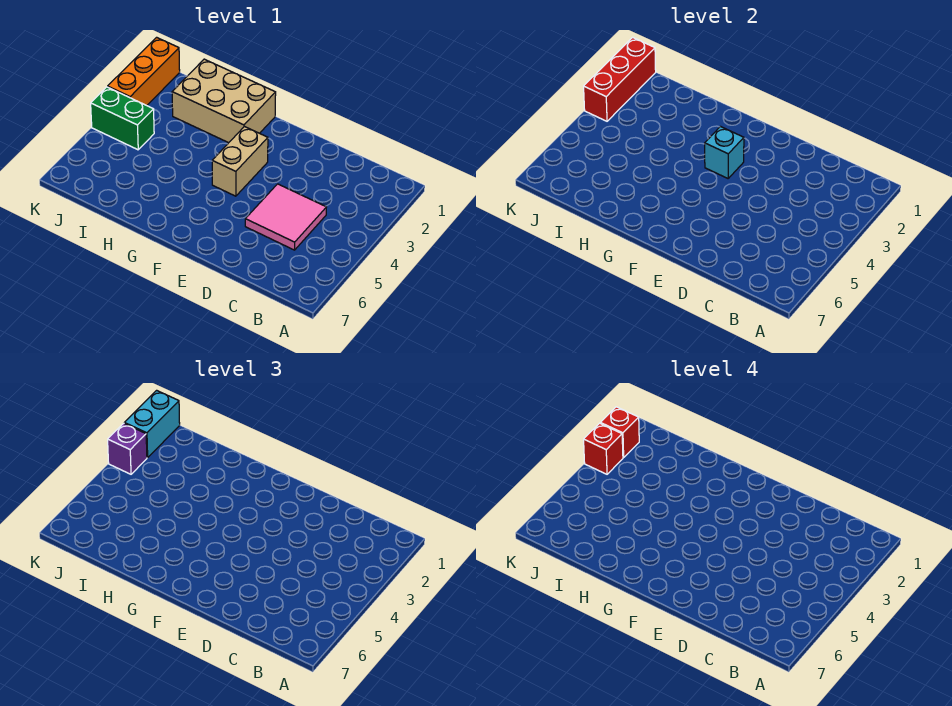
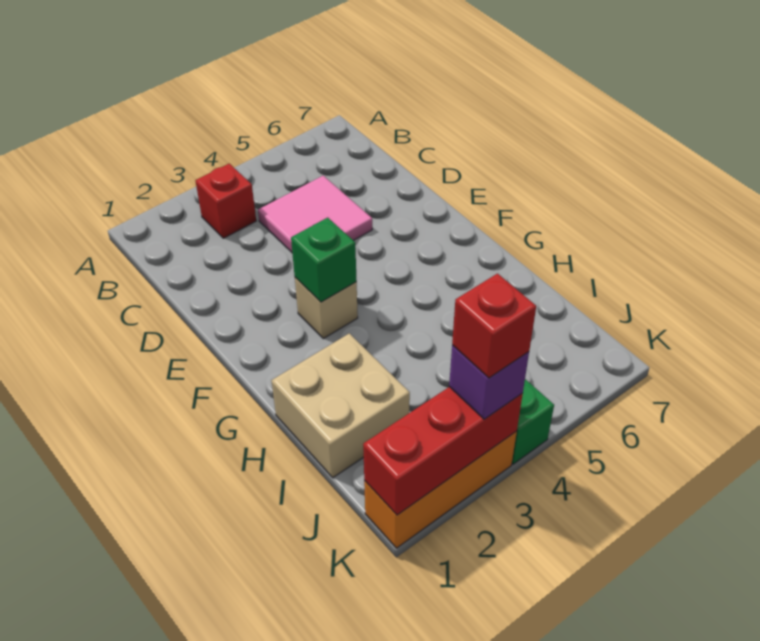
tan 1x2 brick [212,127,268,196] -> tan 1x1 brick [295,278,358,339]
cyan 1x1 brick [705,127,744,178] -> green 1x1 brick [291,218,357,302]
tan 2x3 brick [172,59,276,143] -> tan 2x2 brick [271,333,410,478]
cyan 1x2 brick [124,390,180,458] -> none
red 1x1 brick [600,407,639,458] -> red 1x1 brick moved to [195,164,256,238]

